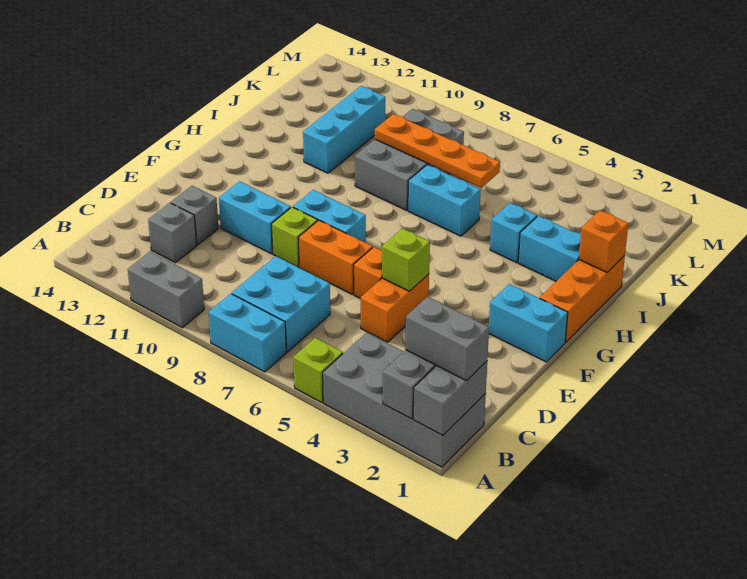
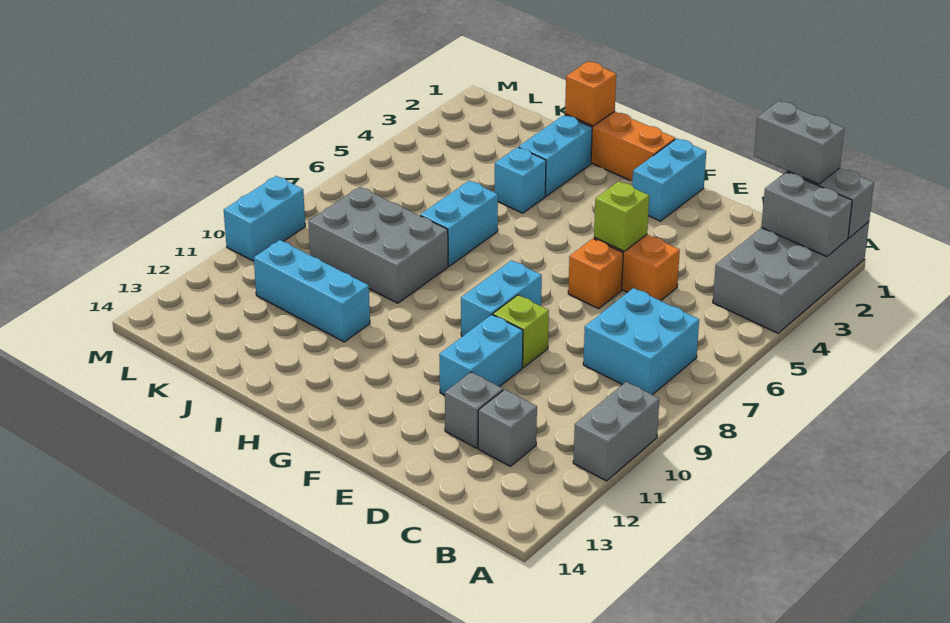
lime 1x1 brick [293,338,343,403] -> none
cyan 1x2 brick [209,294,286,372] -> cyan 1x2 brick moved to [224,176,305,261]
grey 1x2 brick [405,297,489,380] -> grey 1x2 brick turned to [754,101,844,184]
orange 1x2 brick [299,220,373,295] -> none
orange 1x4 plate [375,114,500,188] -> none

